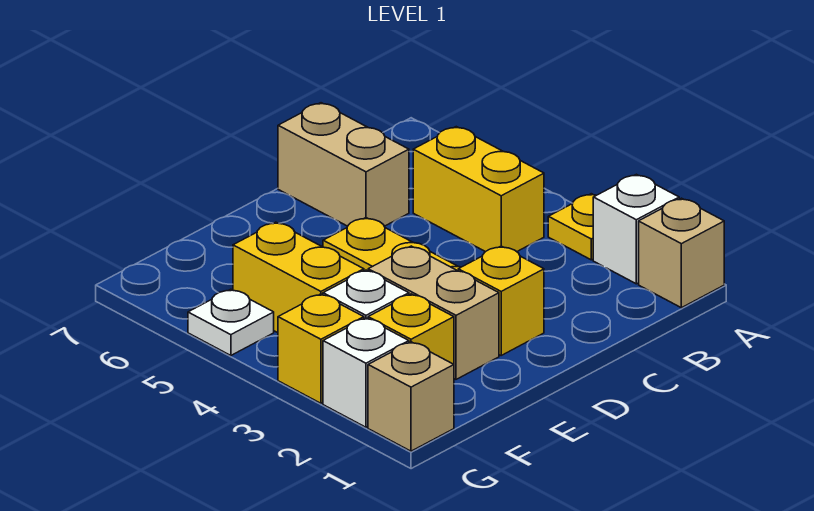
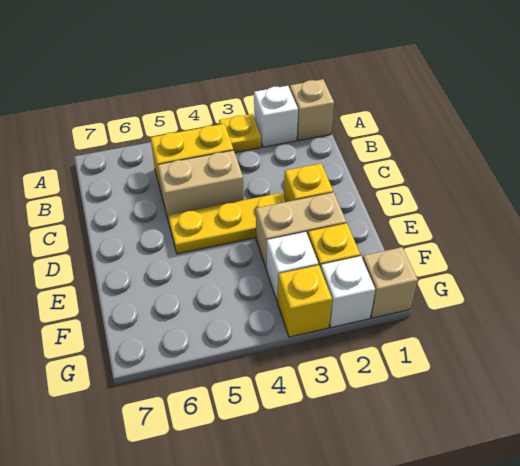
tan 1x2 brick [278,103,409,226] -> tan 1x2 brick moved to [158,150,244,222]
yellow 1x2 brick [233,222,364,333] -> none
white 1x1 plate [188,289,274,356] -> none

